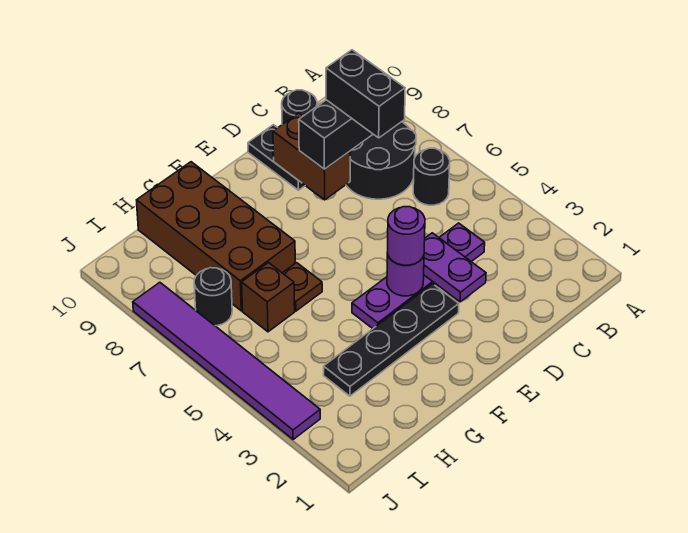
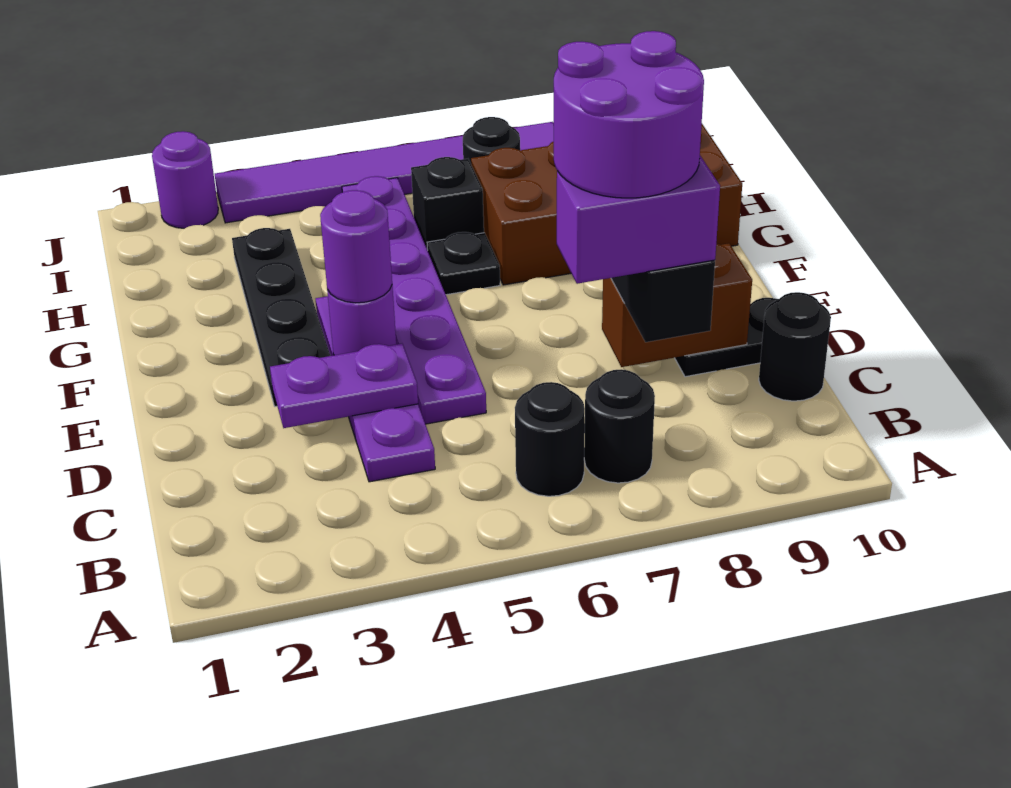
black 2x2 round brick [346,122,416,199] -> black 1x1 round brick [584,369,655,483]
black 1x2 brick [326,50,405,138] -> purple 1x2 brick [557,156,720,284]
none -> purple 2x2 round brick [554,31,704,198]
none -> purple 1x6 plate [342,176,486,424]
brown 1x1 plate [283,263,322,311] -> black 1x1 plate [427,232,500,295]
brown 1x1 brick [242,263,295,332] -> black 1x1 brick [411,157,484,250]
none -> purple 1x1 round brick [152,131,218,229]

